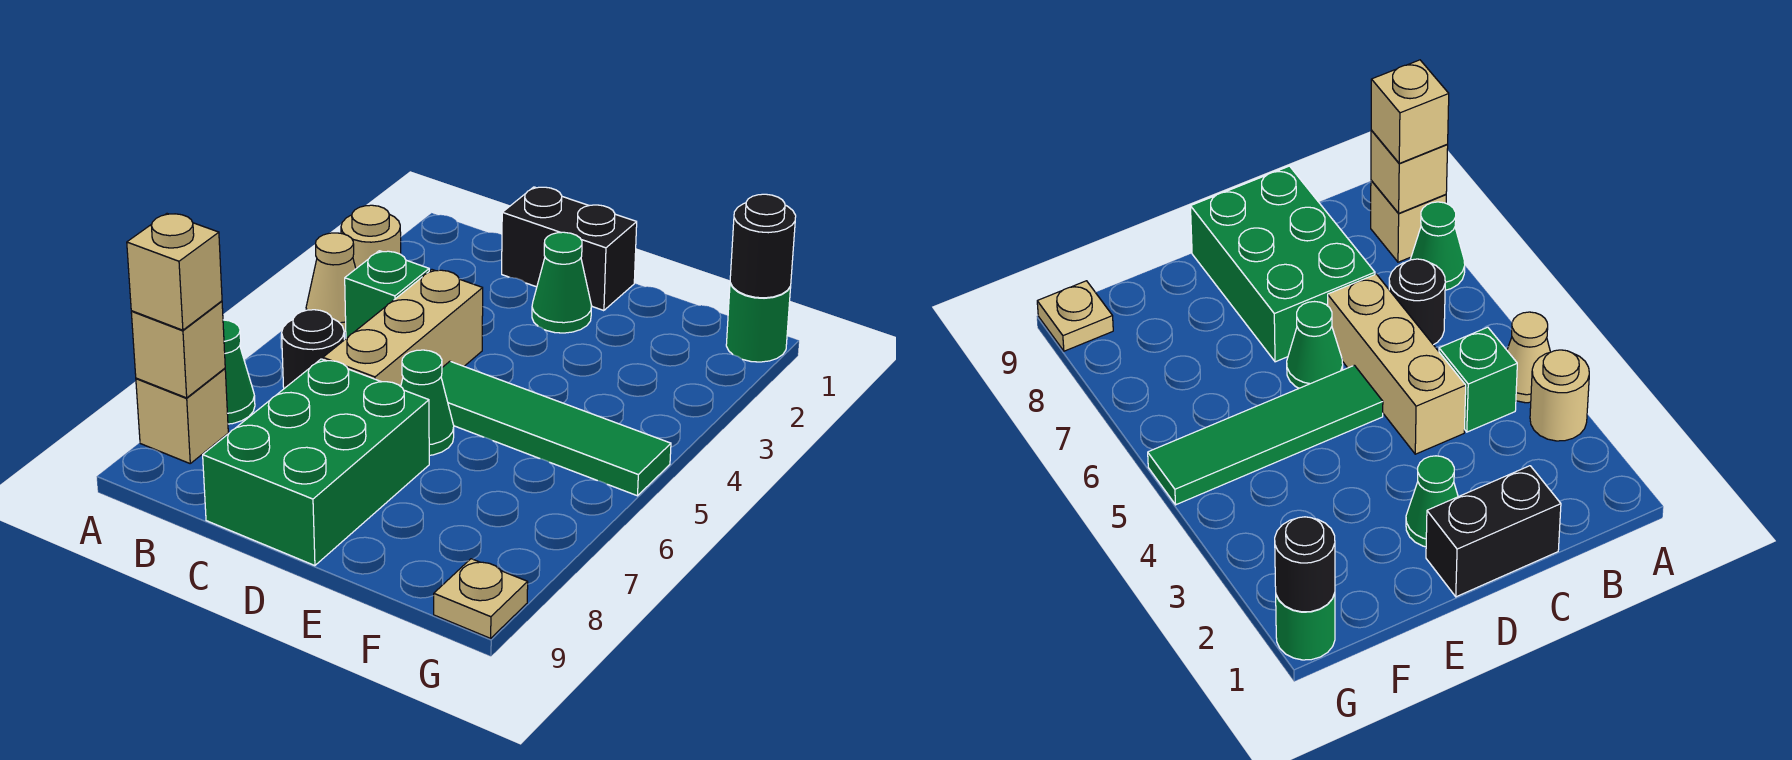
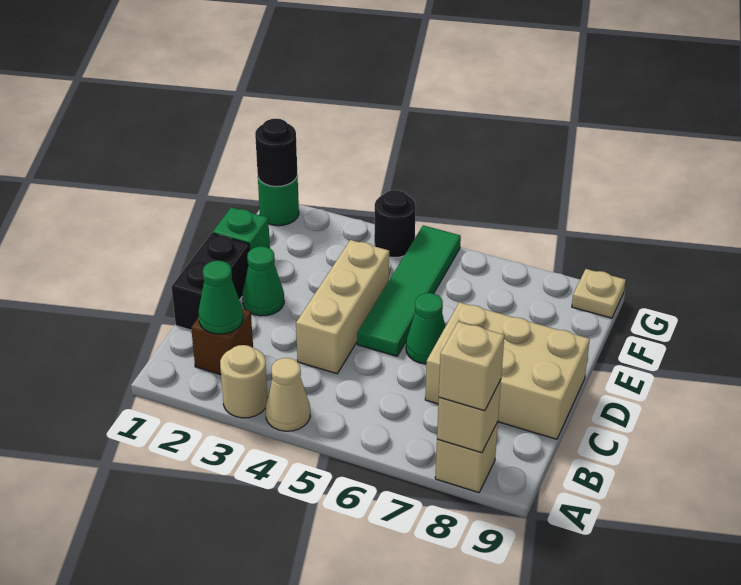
green 1x1 cone [223,320,255,424] -> green 1x1 cone moved to [199,261,243,334]
none -> brown 1x1 brick [191,309,253,375]
green 1x1 brick [345,251,429,338] -> green 1x1 brick moved to [213,207,270,250]
black 1x1 round brick [282,310,344,388] -> black 1x1 round brick moved to [374,190,416,258]
tan 1x3 brick [323,270,483,386] -> tan 1x3 brick turned to [296,240,389,374]
green 2x3 brick [203,359,429,566] -> tan 2x3 brick [425,302,590,439]

